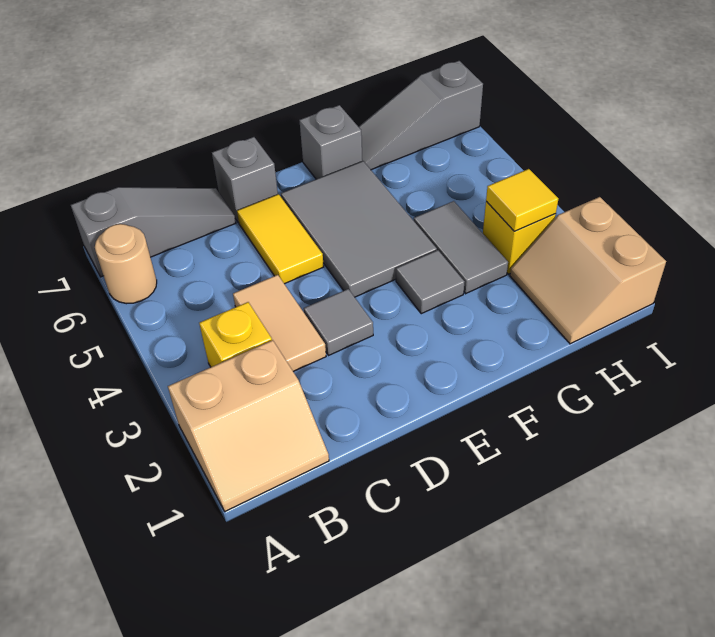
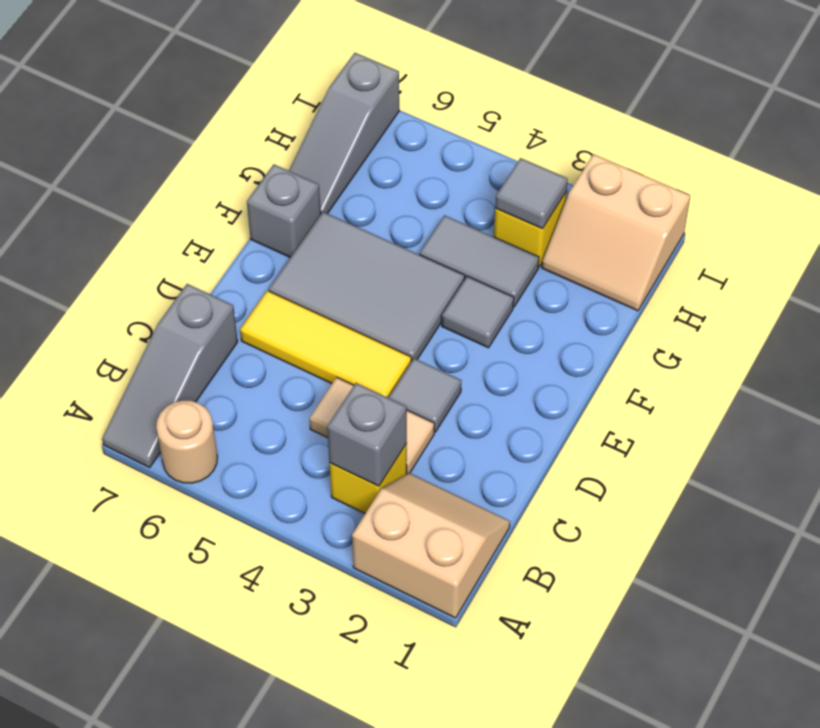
tan 2x2 slope [168,340,329,511] -> tan 2x2 slope turned to [352,473,510,618]
grey 1x3 slope [71,187,236,277] -> grey 1x3 slope turned to [102,284,238,467]
yellow 1x2 tile [237,194,324,284] -> yellow 1x3 tile [240,291,411,397]
grey 1x1 brick [212,137,278,222] -> grey 1x1 brick moved to [327,383,407,486]
yellow 1x1 tile [486,169,558,231] -> grey 1x1 tile [495,158,568,229]

